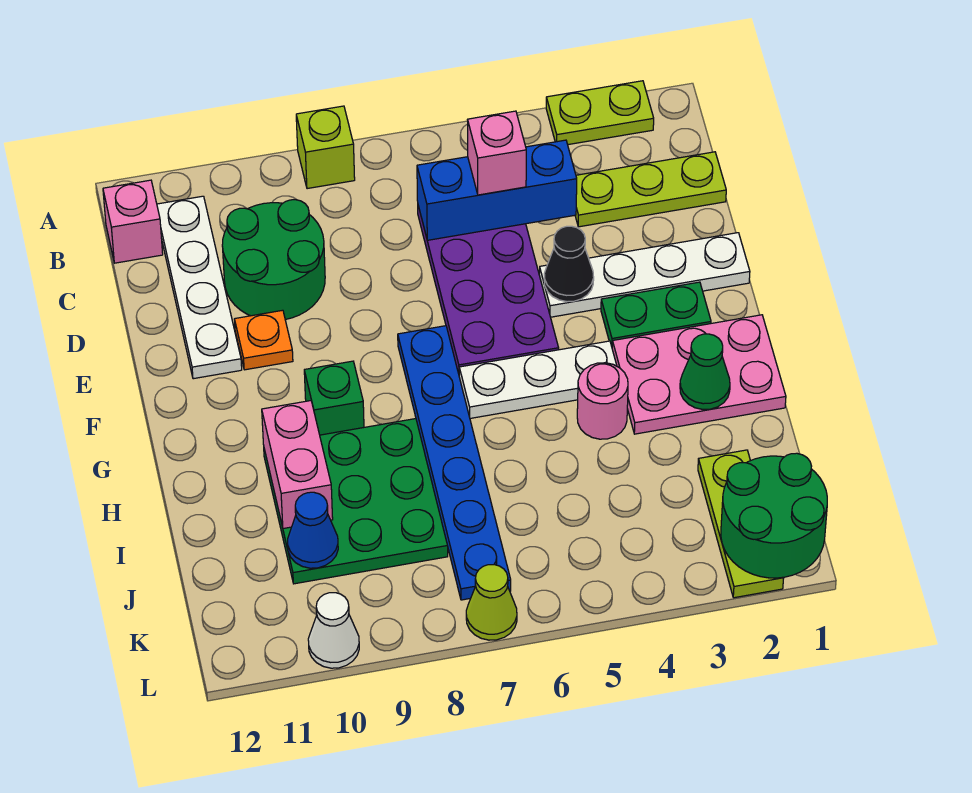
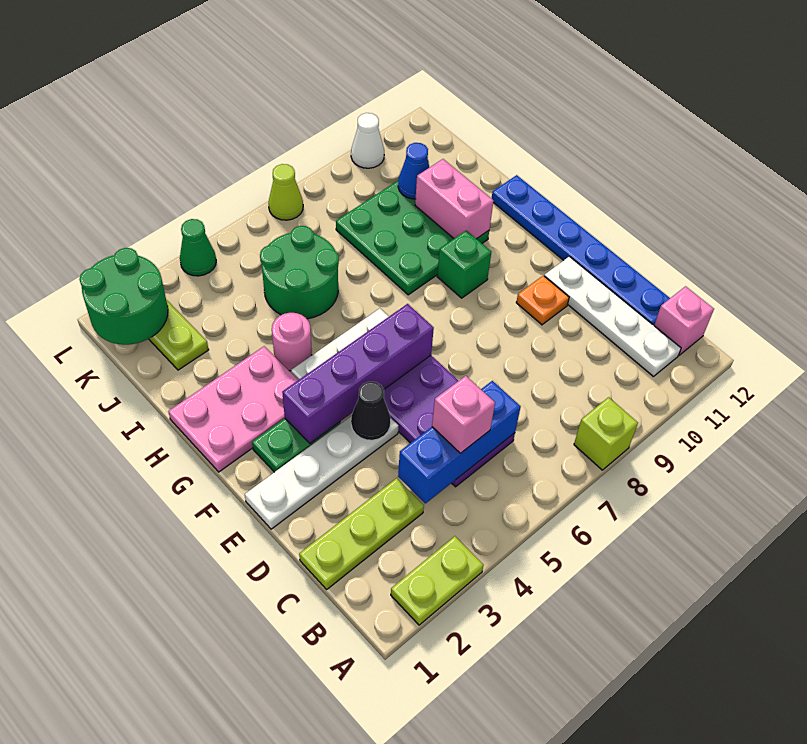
green 2x2 round brick [222,200,325,319] -> green 2x2 round brick moved to [260,226,339,319]
none -> purple 1x4 brick [282,304,434,443]
blue 1x6 plate [398,326,511,600] -> blue 1x6 plate moved to [492,175,670,325]
green 1x1 cone [680,334,730,409] -> green 1x1 cone moved to [180,219,216,276]

